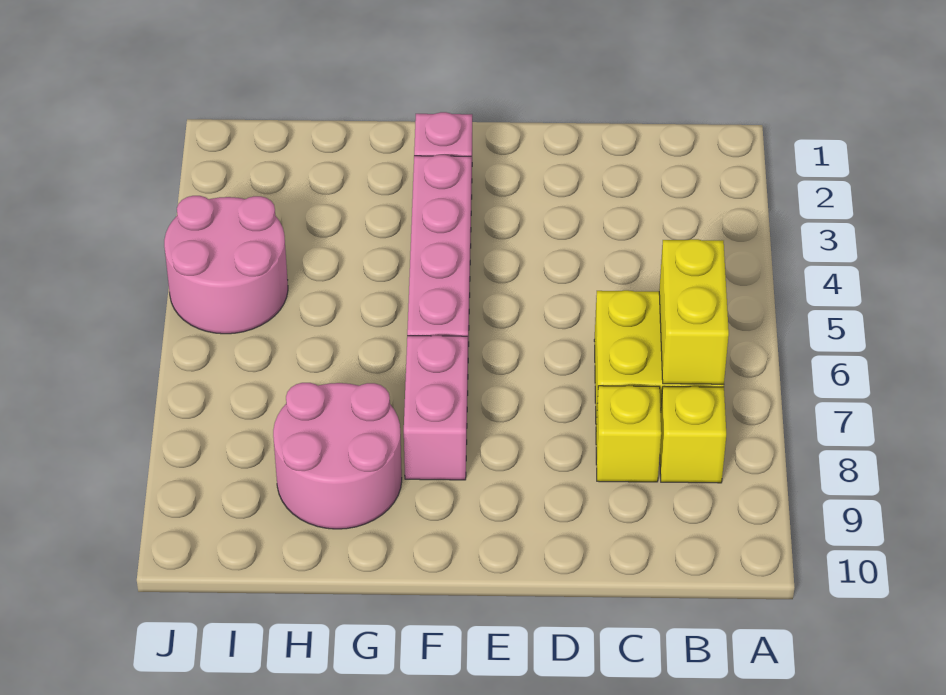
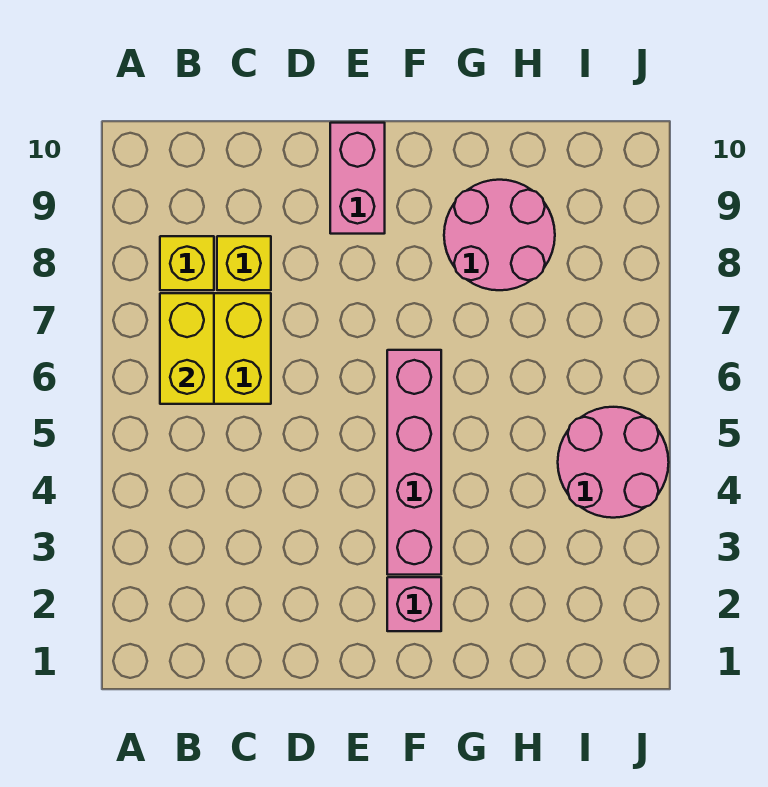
pink 1x2 brick [404,336,468,480] -> pink 1x2 brick moved to [330,123,385,234]

